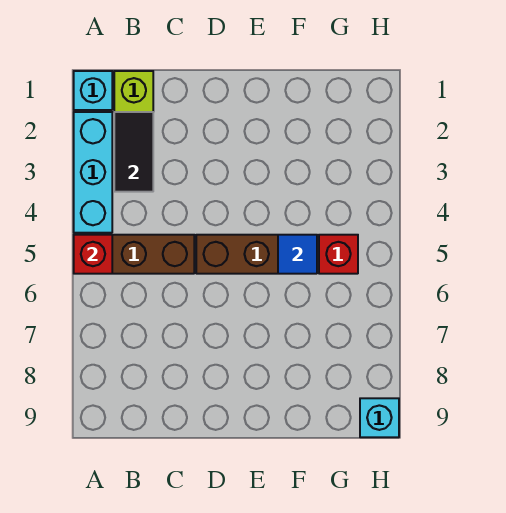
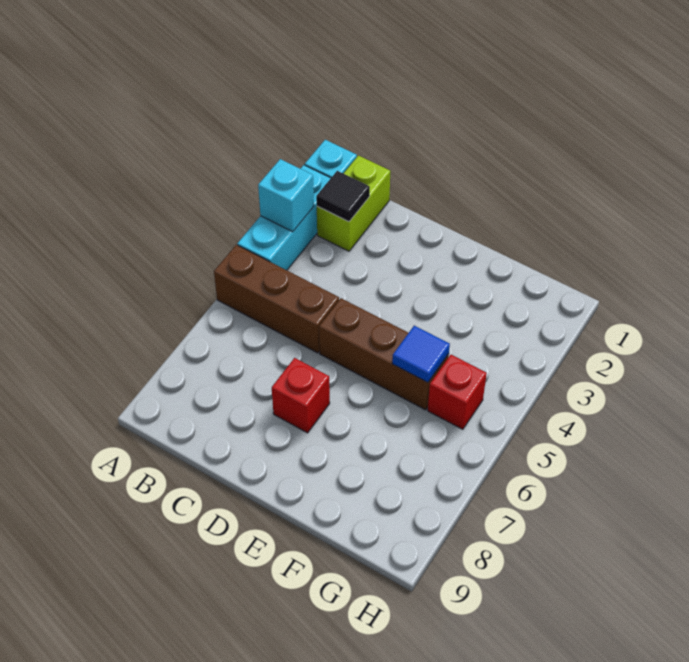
red 1x1 brick [74,235,112,274] -> red 1x1 brick moved to [272,358,330,433]
black 1x2 tile [114,112,153,192] -> black 1x1 tile [316,171,370,222]
cyan 1x1 brick [360,398,399,437] -> cyan 1x1 brick moved to [258,159,314,232]

